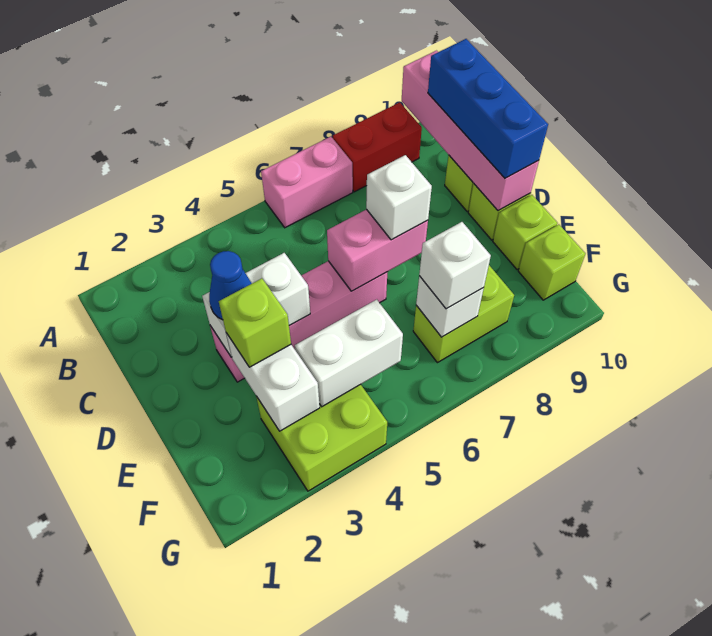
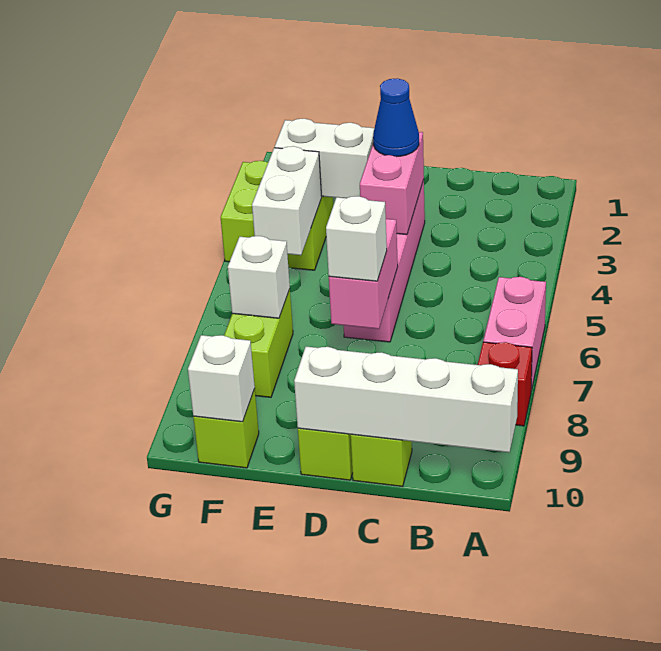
red 1x2 brick [333,102,422,192] -> red 1x1 brick [478,342,532,426]
pink 1x4 brick [402,51,539,211] -> white 1x4 brick [294,347,518,452]
blue 1x3 brick [428,39,548,178] -> none
white 1x2 brick [202,253,310,357] -> pink 1x2 brick [360,132,424,235]
lime 1x1 brick [219,278,291,367] -> none
lime 1x1 brick [493,195,557,269] -> none
white 1x1 brick [419,222,491,309] -> white 1x1 brick moved to [188,335,255,422]

